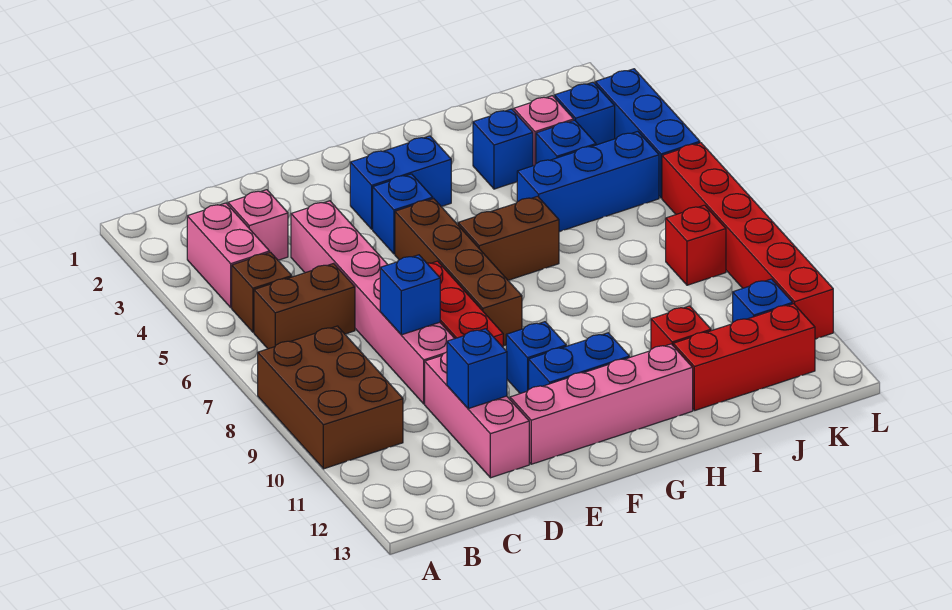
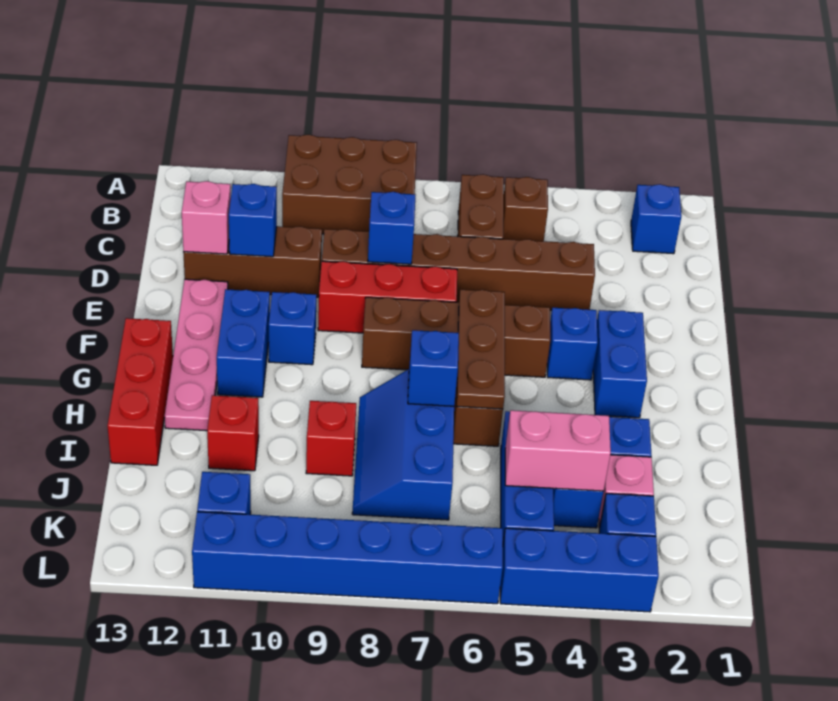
none -> blue 1x1 brick [631,184,682,254]
pink 1x2 brick [187,203,270,308] -> pink 1x2 brick moved to [505,410,611,491]
pink 1x1 brick [228,190,288,260] -> pink 1x1 brick moved to [182,181,231,254]
pink 1x6 brick [291,201,455,404] -> brown 1x6 brick [322,229,595,310]
pink 1x3 brick [425,352,529,478] -> brown 1x3 brick [183,226,322,297]
pink 1x4 brick [510,344,693,464] -> pink 1x4 plate [164,279,228,431]
none -> brown 1x3 plate [457,289,505,409]
none -> blue 2x3 slope [352,369,454,520]
none -> blue 1x1 brick [408,330,459,406]
red 1x3 brick [673,304,815,411] -> red 1x3 brick moved to [108,318,173,465]
red 1x1 brick [666,205,726,285] -> red 1x1 brick moved to [306,401,356,476]
red 1x6 brick [662,143,833,339] -> blue 1x6 brick [192,512,503,604]

